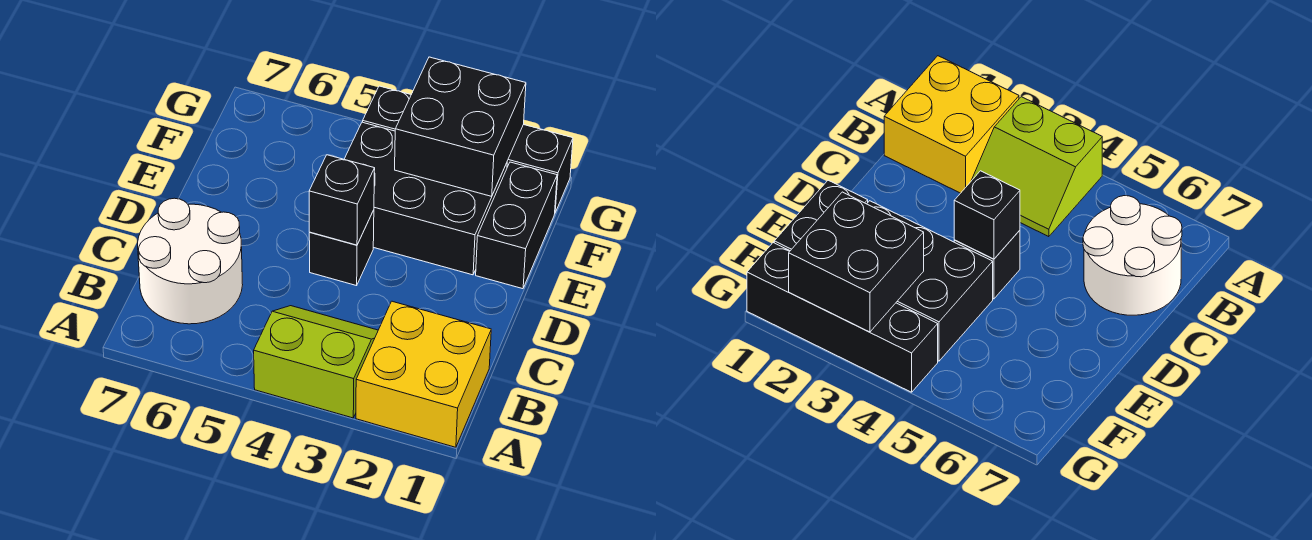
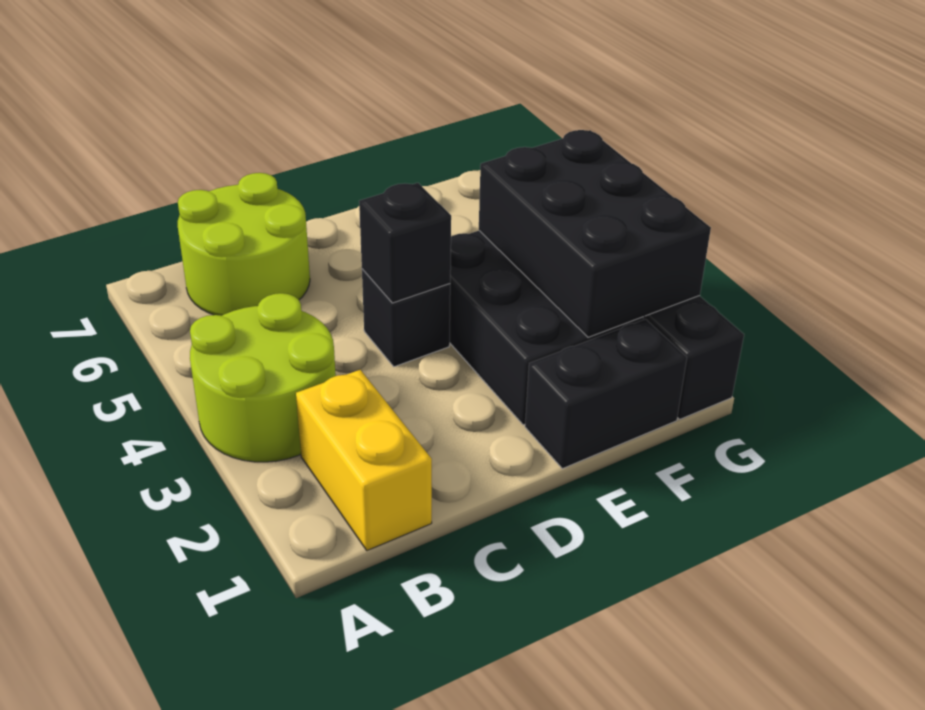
yellow 2x2 brick [356,301,491,447] -> yellow 1x2 brick [296,370,432,551]
lime 2x2 slope [254,306,378,418] -> lime 2x2 round brick [190,293,336,462]
white 2x2 round brick [138,198,243,324] -> lime 2x2 round brick [178,173,310,316]
black 2x2 brick [395,57,526,196] -> black 2x3 brick [479,130,711,337]

